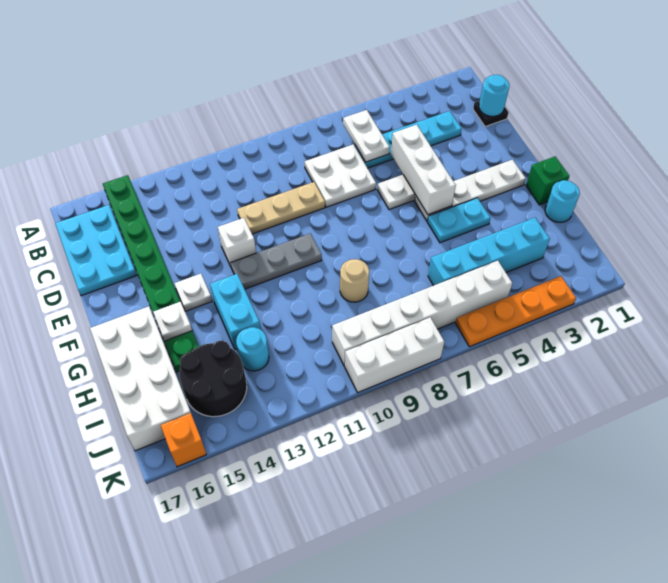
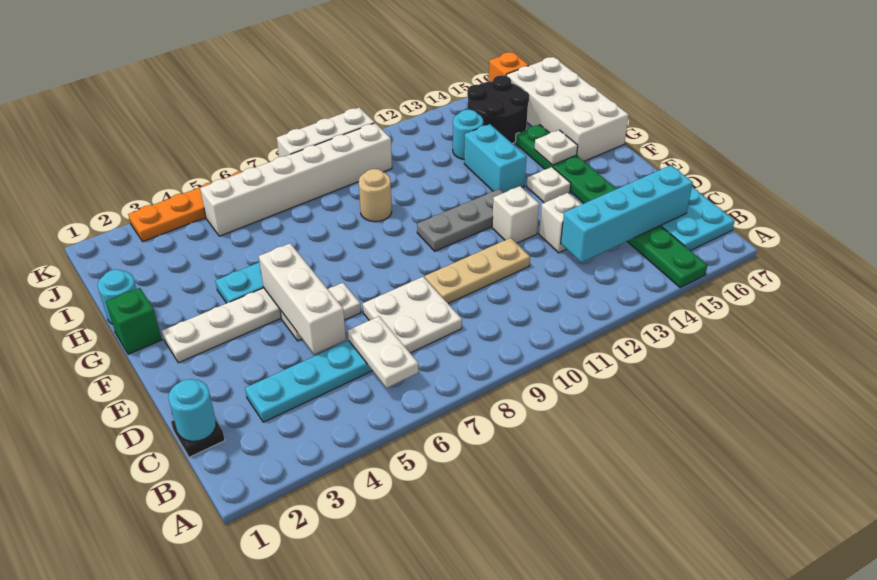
none -> white 1x1 brick [539,193,581,253]
cyan 1x4 brick [428,218,550,286] -> cyan 1x4 brick moved to [561,165,693,262]

